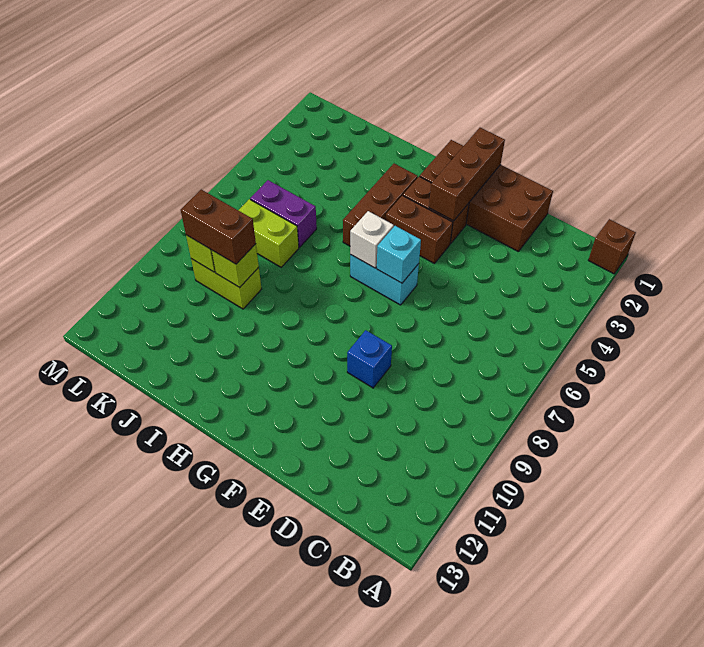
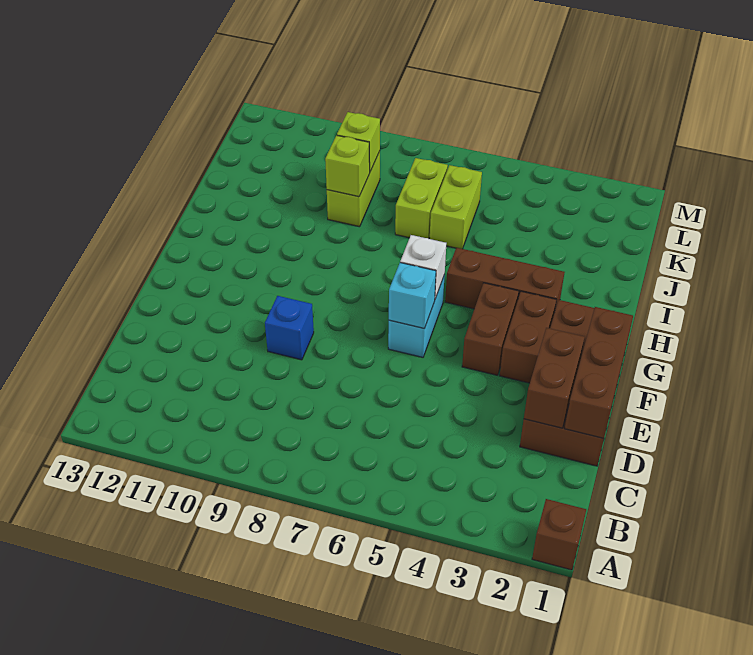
brown 1x3 brick [429,128,505,221] -> brown 1x3 brick turned to [565,307,633,438]
purple 1x2 brick [250,180,317,247] -> lime 1x2 brick [430,165,482,249]
brown 1x2 brick [181,190,256,264] -> brown 1x2 brick moved to [524,328,585,428]

